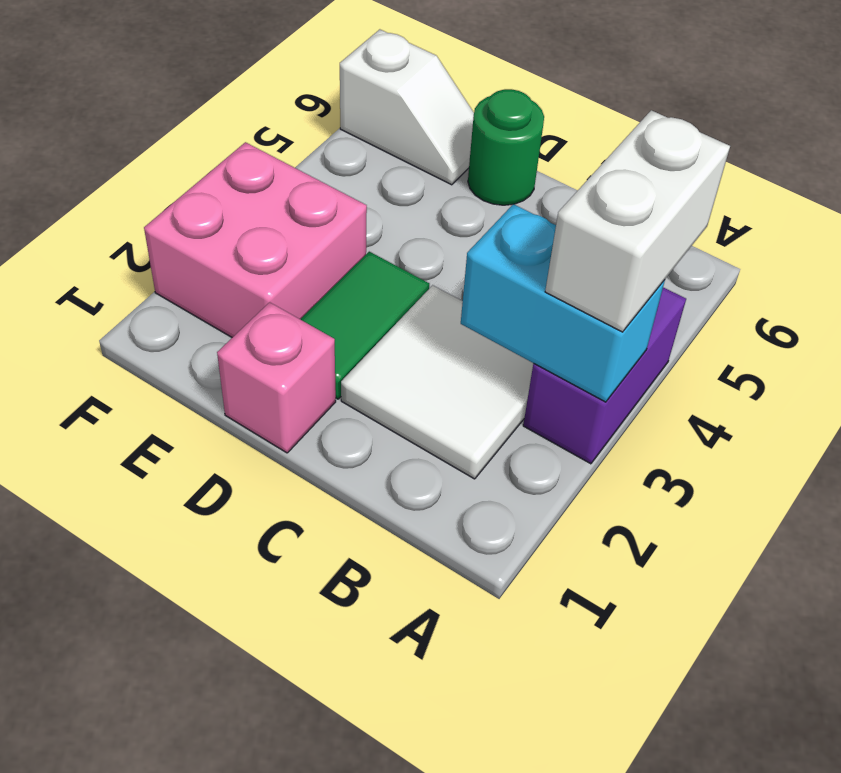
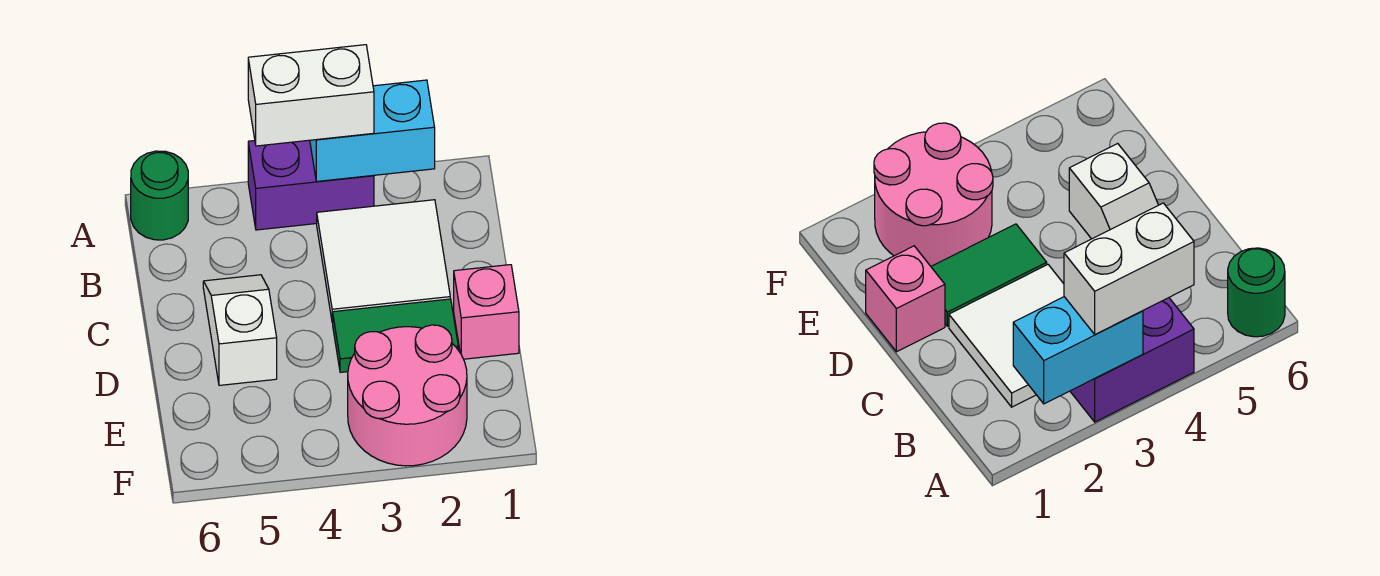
cyan 1x2 brick [461,204,665,402] -> cyan 1x2 brick turned to [310,80,435,181]
green 1x1 round brick [468,89,544,205] -> green 1x1 round brick moved to [131,151,188,240]
pink 2x2 brick [144,142,367,337] -> pink 2x2 round brick [348,325,467,466]
white 1x2 slope [340,29,474,185] -> white 1x2 slope moved to [203,275,277,385]

